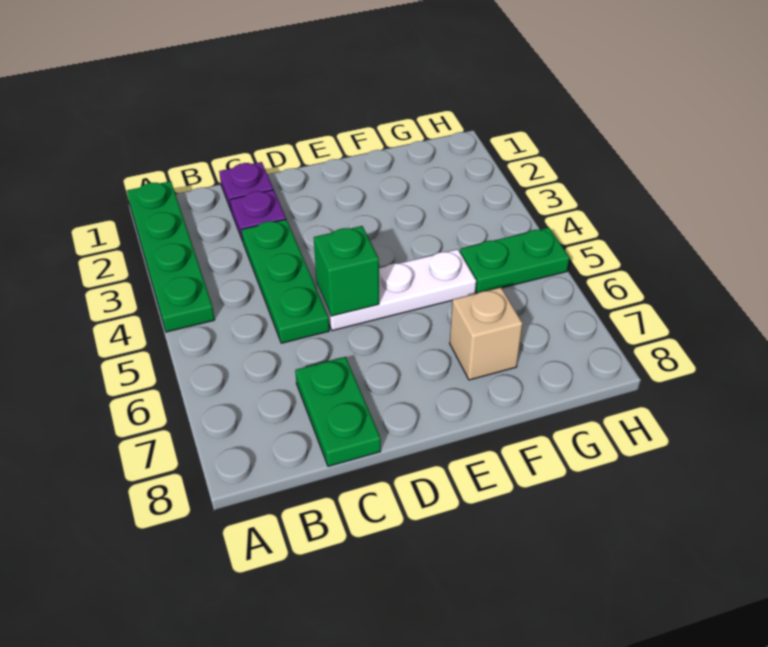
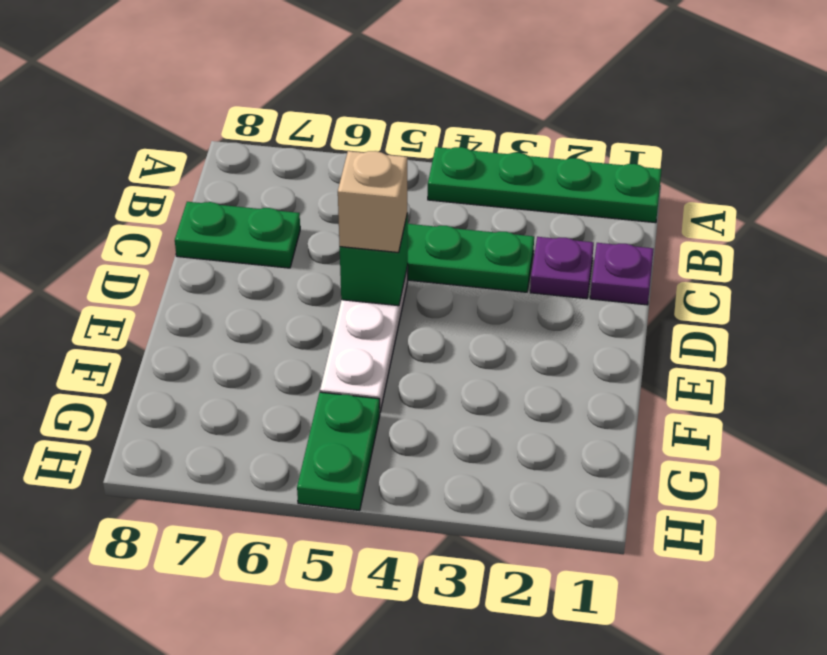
tan 1x1 brick [450,287,523,380] -> tan 1x1 brick moved to [338,151,407,253]

